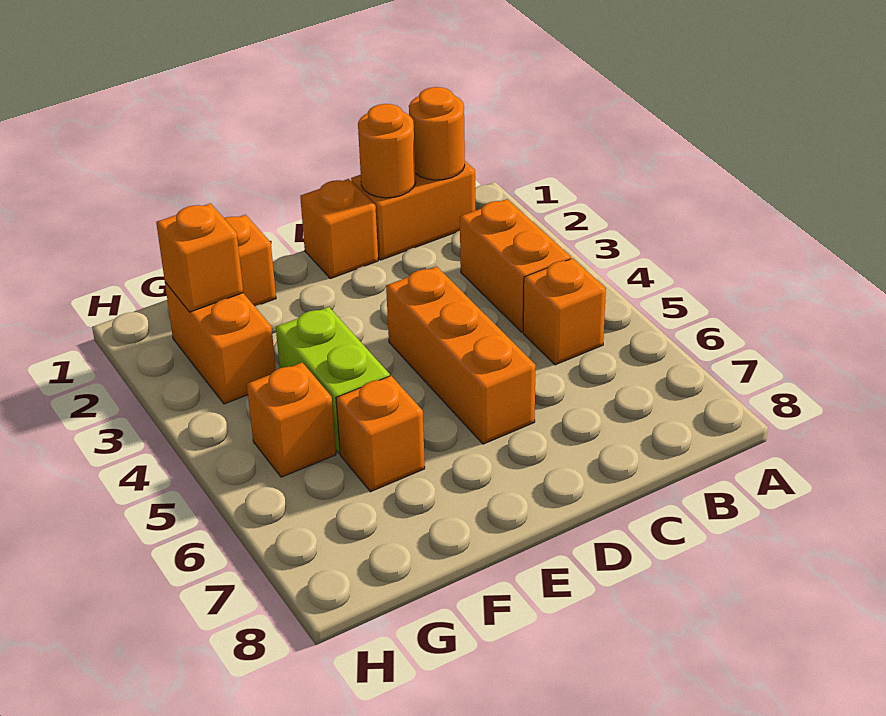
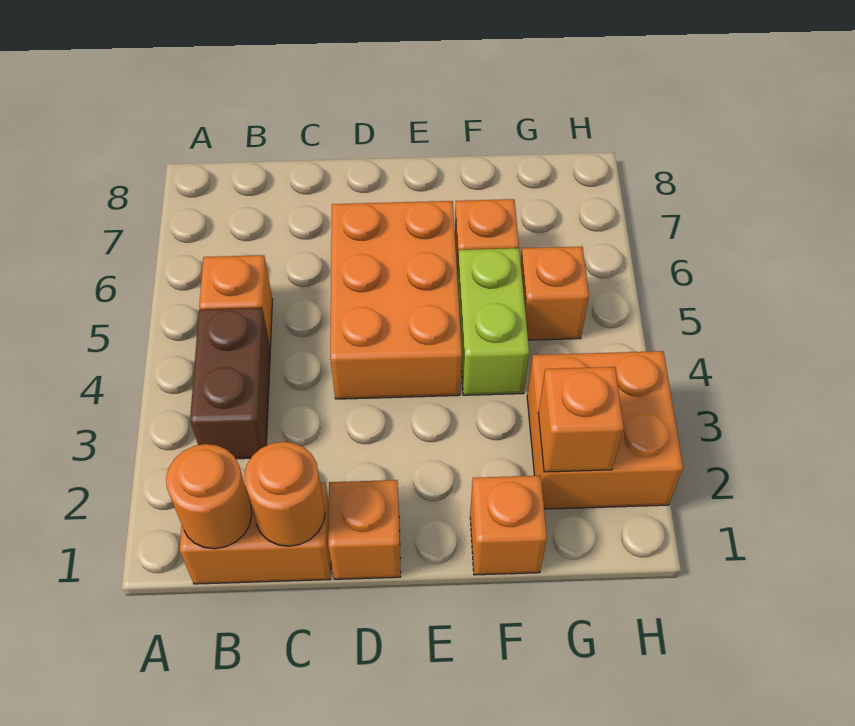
orange 1x2 brick [460,199,571,332] -> brown 1x2 brick [190,308,270,459]
orange 1x3 brick [386,266,536,444] -> orange 2x3 brick [330,201,462,399]
orange 1x2 brick [165,282,276,404] -> orange 2x2 brick [527,351,683,509]

